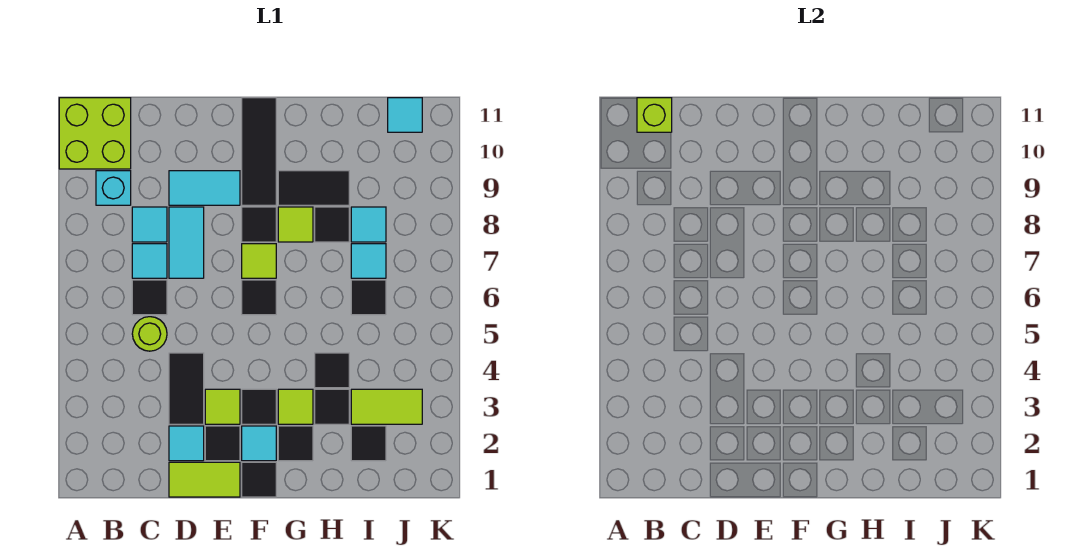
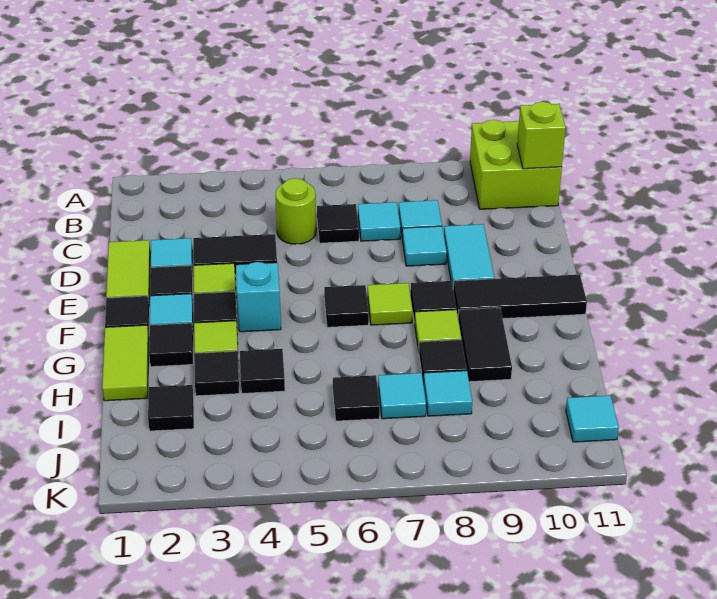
cyan 1x1 brick [96,171,131,205] -> cyan 1x1 brick moved to [236,262,281,332]
cyan 1x2 tile [169,207,204,278] -> cyan 1x1 tile [402,226,447,266]
lime 1x2 tile [351,389,422,424] -> lime 1x2 tile moved to [102,325,149,401]

